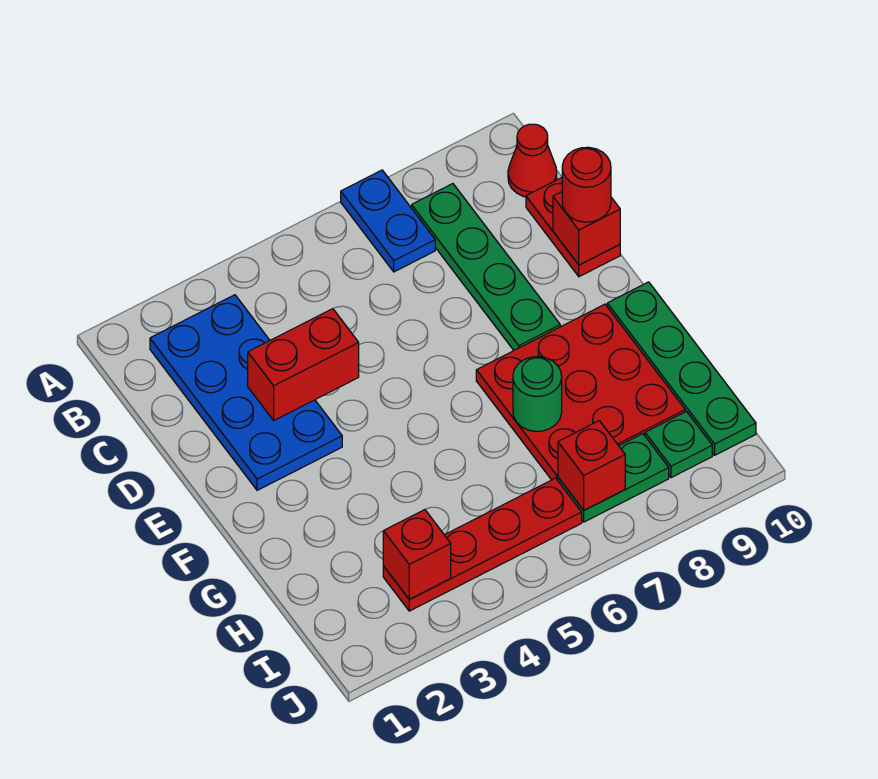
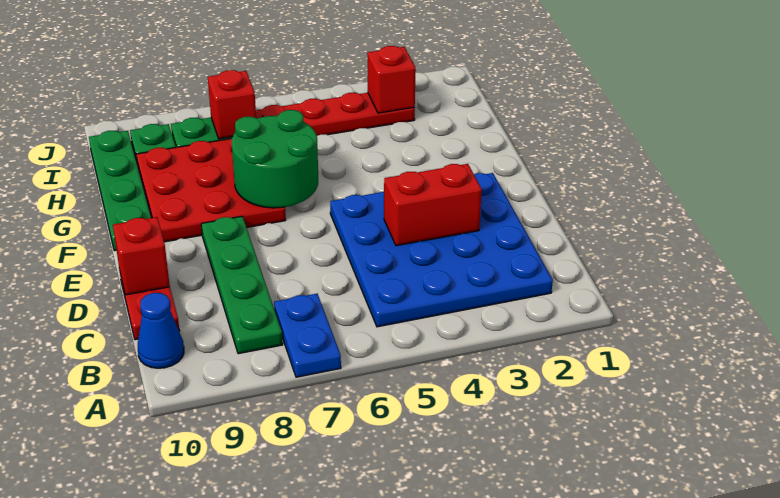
blue 2x4 plate [150,295,342,490] -> blue 4x4 plate [330,173,553,327]
red 1x1 cone [508,124,557,197] -> blue 1x1 cone [138,293,184,368]
red 1x1 round brick [562,147,611,222] -> none
green 1x1 round brick [513,357,562,431] -> green 2x2 round brick [232,110,318,208]

